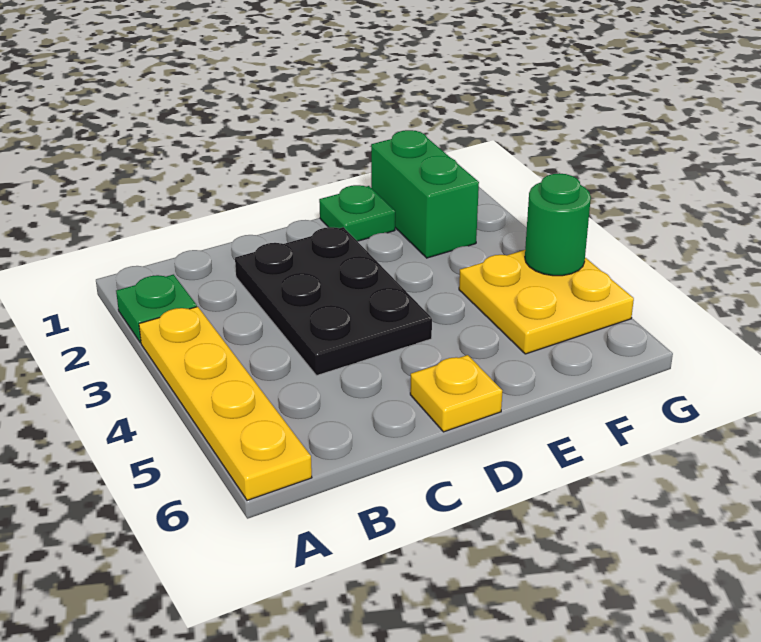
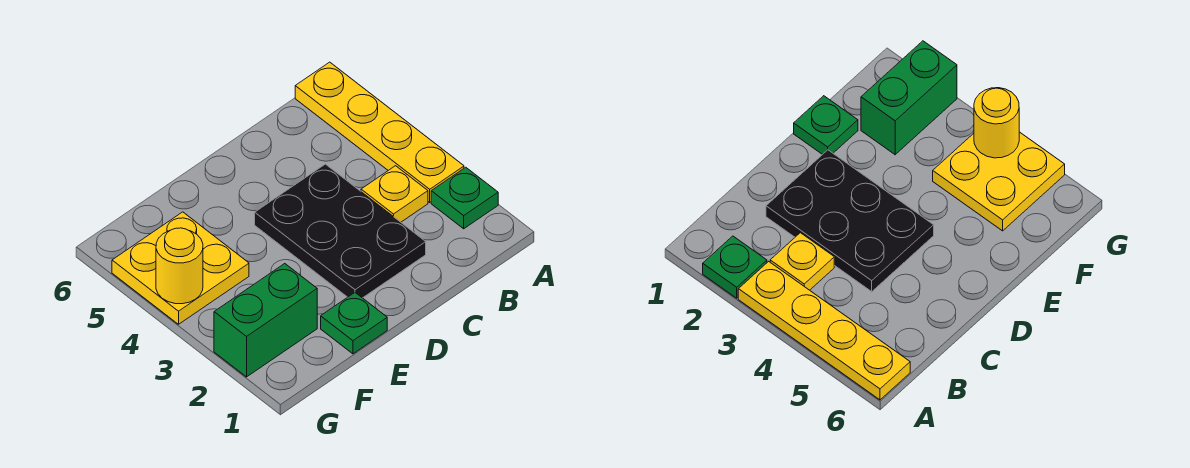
yellow 1x1 plate [410,355,502,432] -> yellow 1x1 plate moved to [361,166,428,222]
green 1x2 brick [371,130,479,258] -> green 1x2 brick turned to [214,264,317,377]
green 1x1 round brick [525,173,591,276] -> yellow 1x1 round brick [156,228,203,304]

